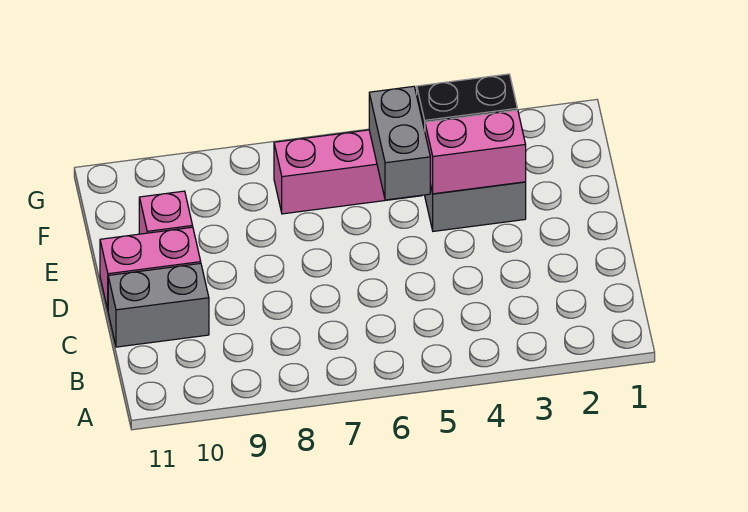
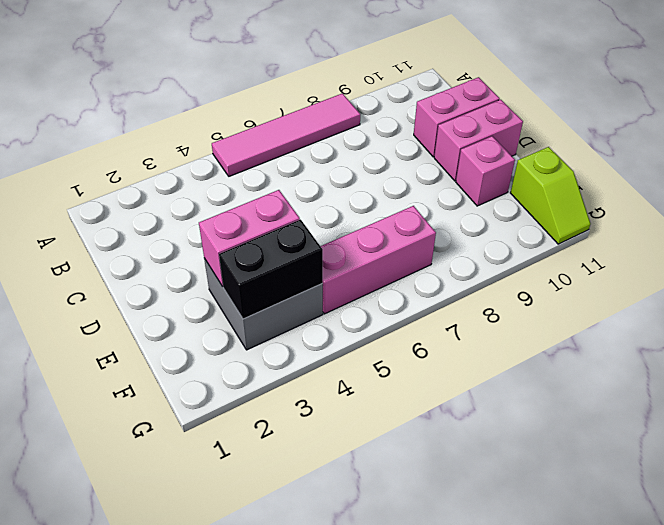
none -> pink 1x4 tile [212,93,360,176]
grey 1x2 brick [108,263,209,347] -> pink 1x2 brick [414,77,500,157]
grey 1x2 brick [369,86,430,200] -> none
none -> lime 1x2 slope [510,147,591,244]

